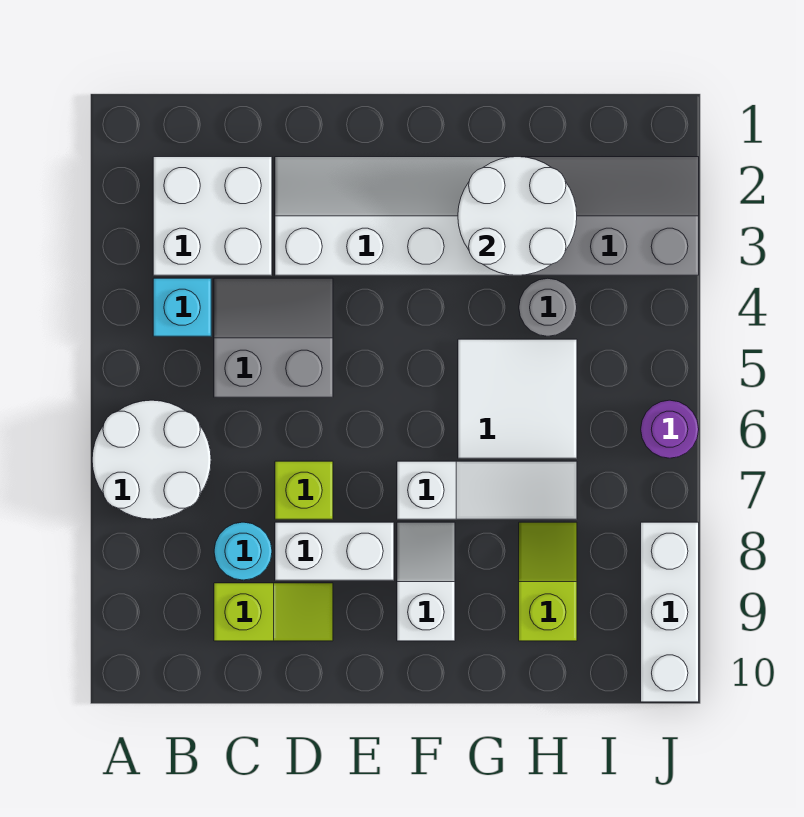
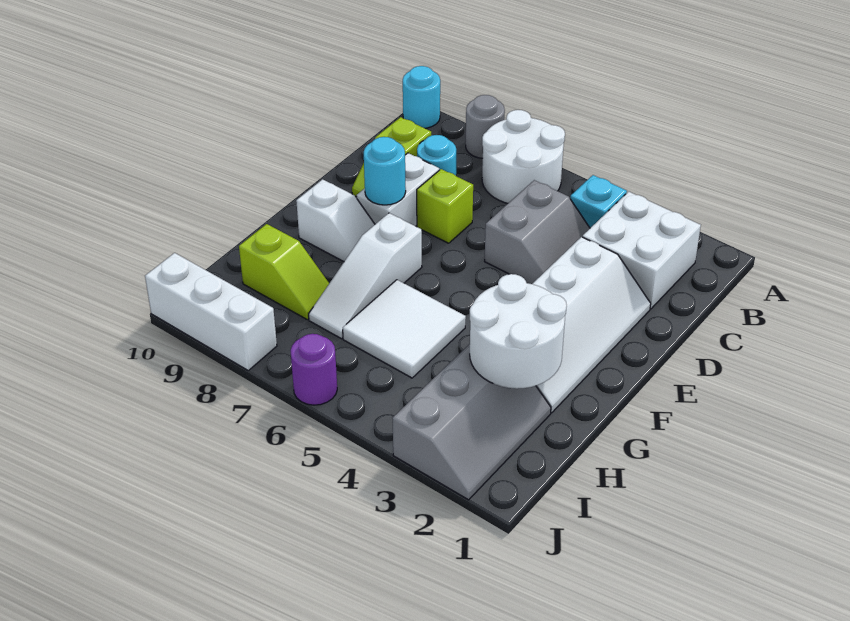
none -> cyan 1x1 round brick [403,66,440,128]
none -> cyan 1x1 round brick [364,137,406,205]
grey 1x1 round brick [519,278,577,336] -> grey 1x1 round brick moved to [466,95,505,158]

